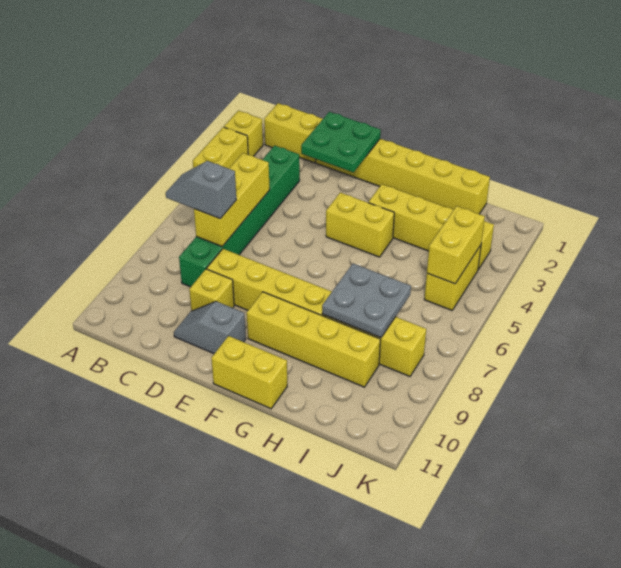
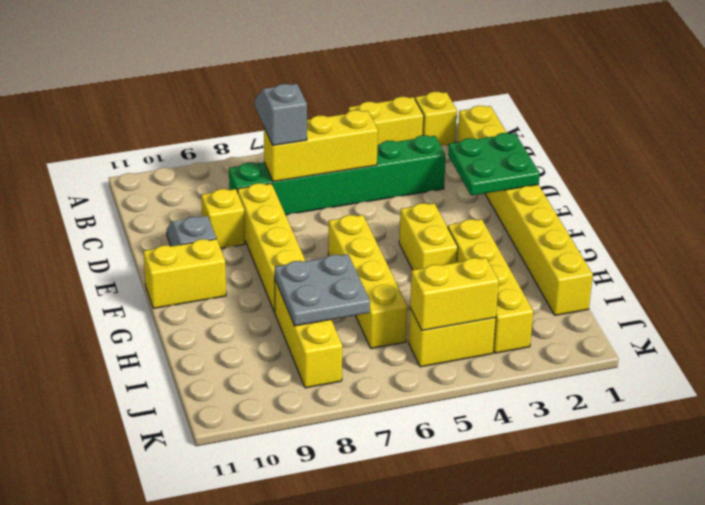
yellow 1x4 brick [247,292,381,387] -> yellow 1x4 brick moved to [328,215,408,348]
yellow 1x2 brick [211,336,287,409] -> yellow 1x2 brick turned to [144,239,226,308]

